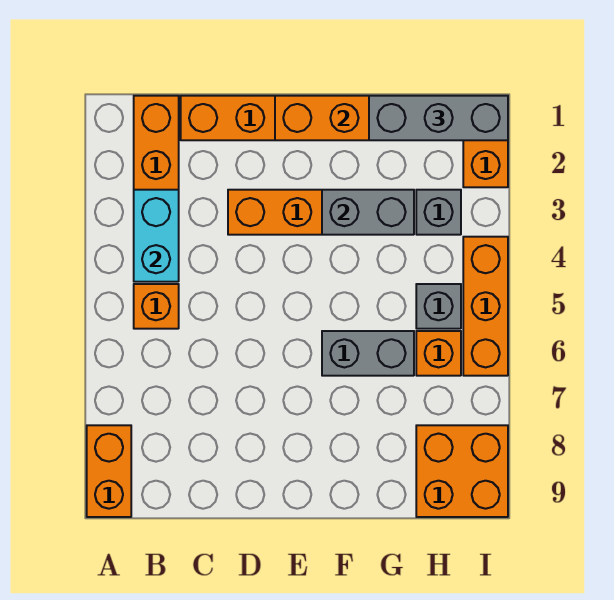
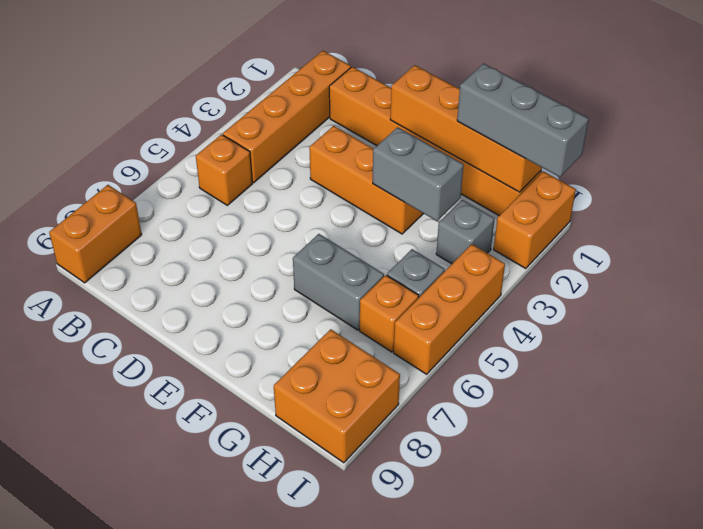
cyan 1x2 brick [134,190,179,282] -> none

